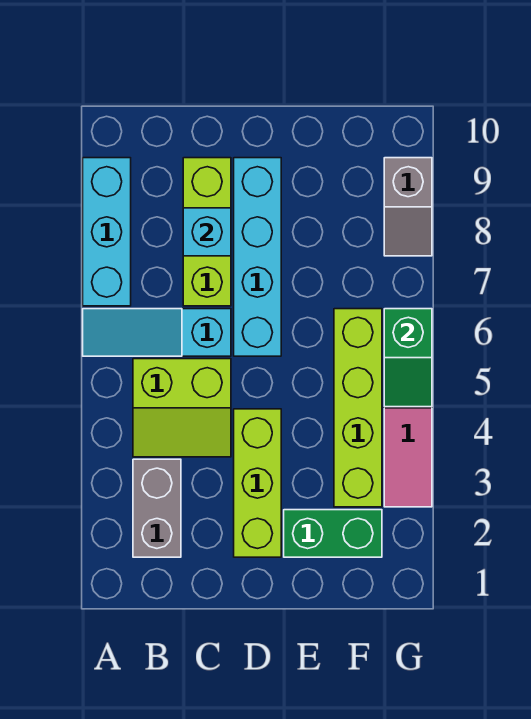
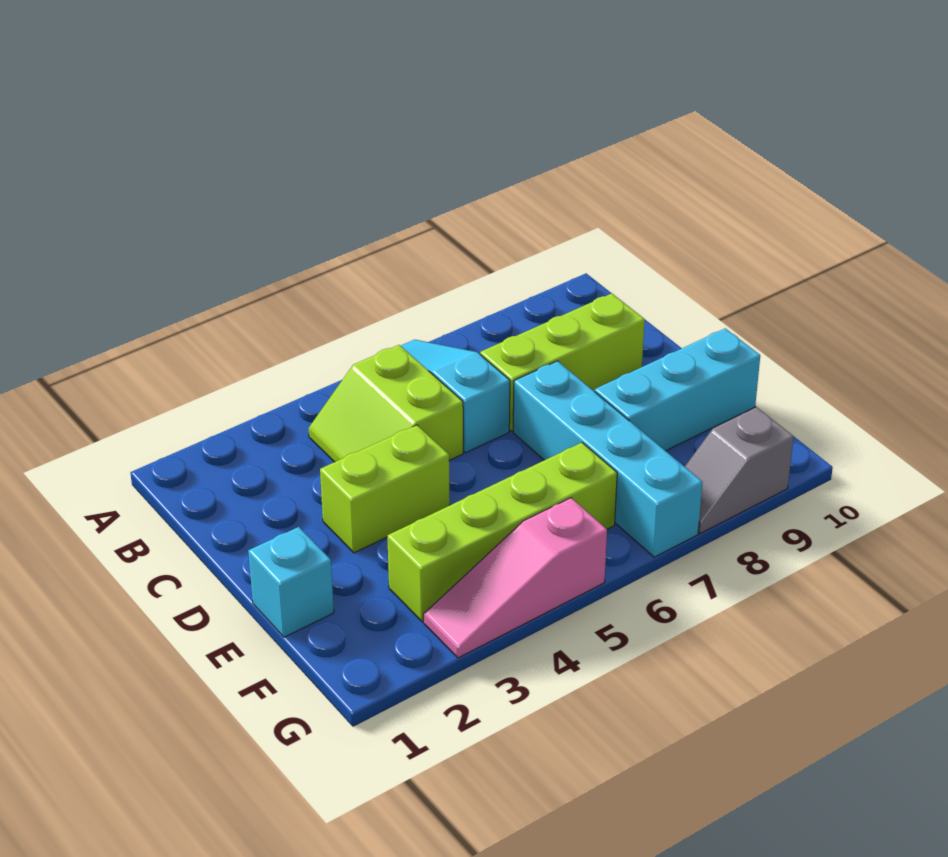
cyan 1x3 brick [83,158,131,306] -> cyan 1x3 brick moved to [595,328,760,451]
grey 1x2 brick [133,459,181,557] -> none
cyan 1x1 brick [183,208,231,256] -> cyan 1x1 brick moved to [248,527,334,637]
lime 1x3 brick [234,409,281,557] -> lime 1x2 brick [320,425,450,553]
cyan 1x4 brick [234,158,281,356] -> cyan 1x4 brick turned to [513,361,703,557]
green 1x2 brick [284,510,382,557] -> none
green 1x2 slope [384,309,432,407] -> none

